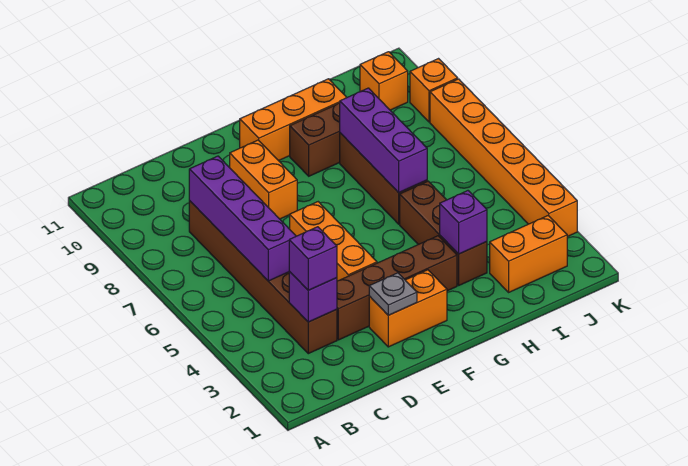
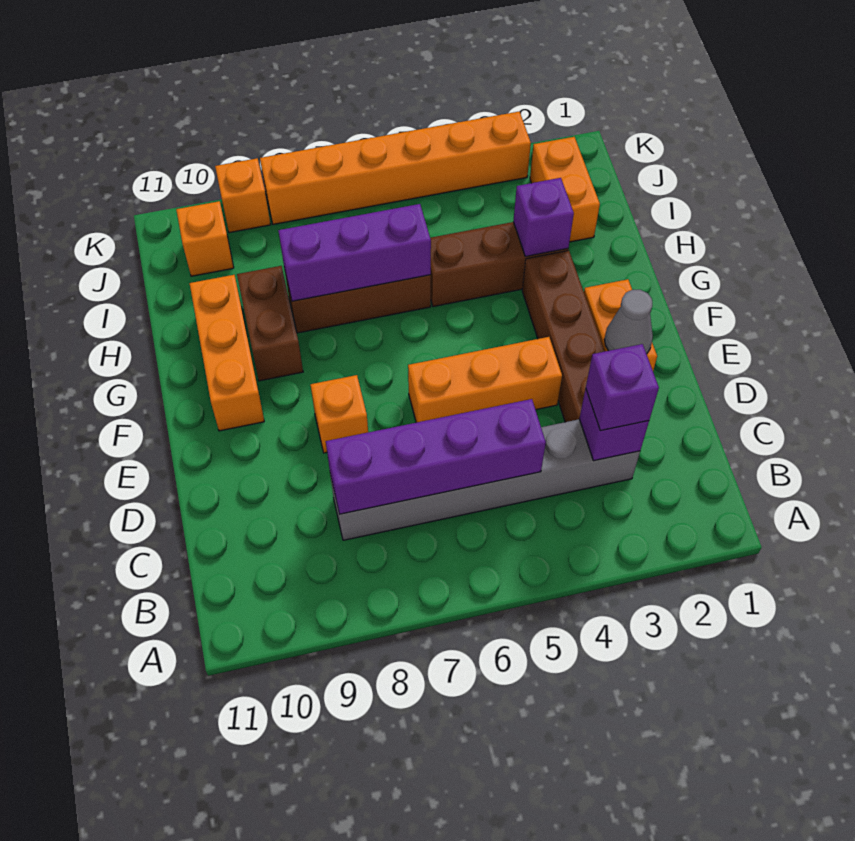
brown 1x6 brick [189,201,337,354] -> grey 1x6 brick [330,419,640,540]
grey 1x1 plate [369,273,417,315] -> grey 1x1 cone [604,290,653,354]
orange 1x2 brick [230,140,297,219] -> orange 1x1 brick [311,375,368,453]

